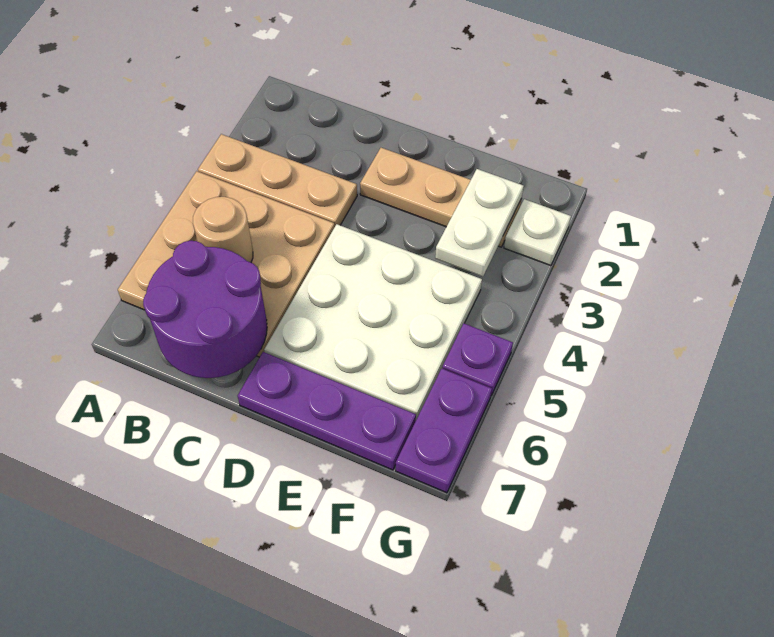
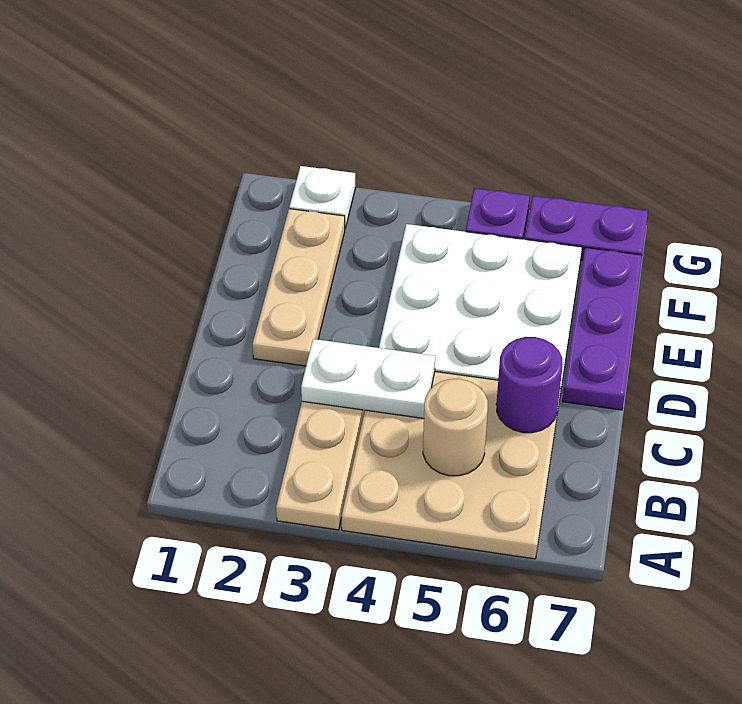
purple 2x2 round brick [143,241,267,378] -> purple 1x1 round brick [496,337,563,433]
white 1x2 plate [435,169,524,277] -> white 1x2 plate moved to [301,339,435,418]

